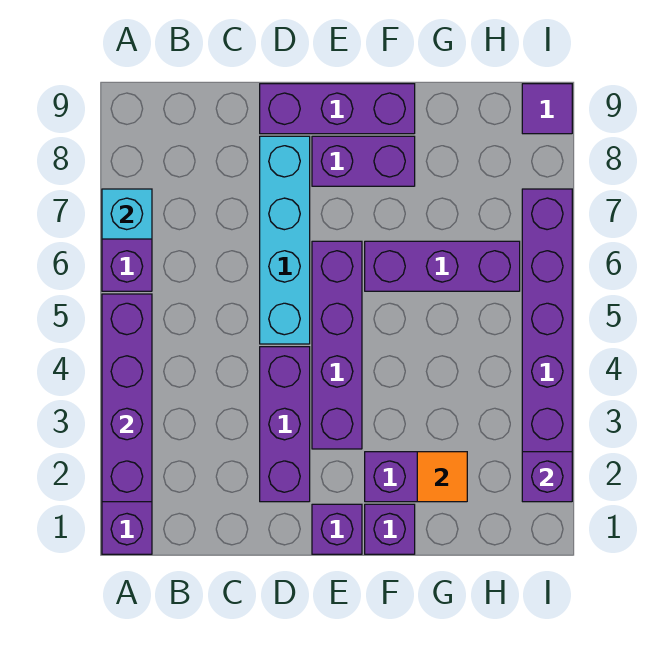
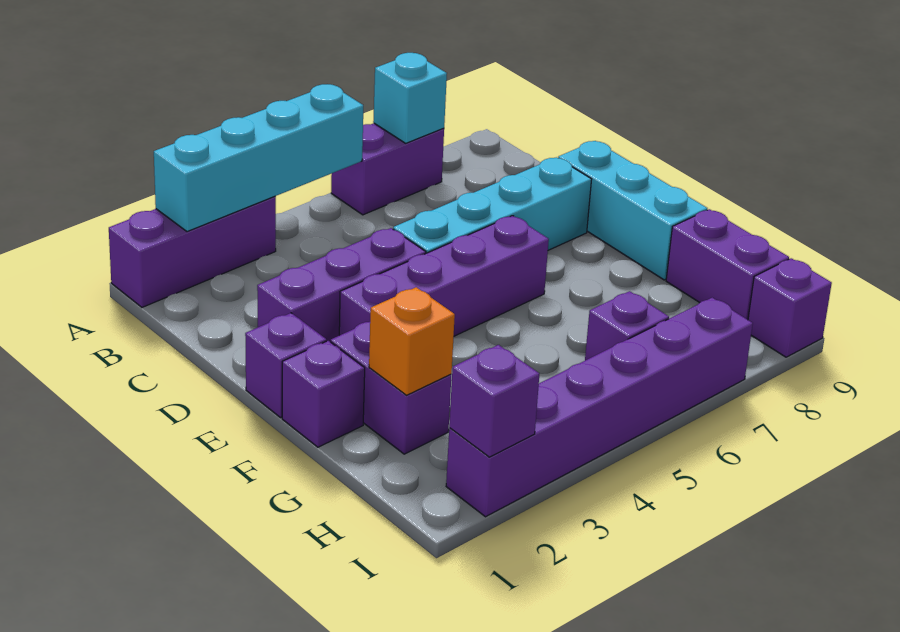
purple 1x4 brick [102,294,152,502] -> cyan 1x4 brick [154,84,363,232]
purple 1x3 brick [260,84,415,134] -> cyan 1x3 brick [558,141,707,280]
purple 1x2 brick [312,136,415,186] -> purple 1x2 brick moved to [666,209,789,320]
purple 1x3 brick [365,241,520,291] -> purple 1x1 brick [585,291,669,360]
orange 1x1 tile [417,452,467,502] -> orange 1x1 brick [369,287,455,395]
purple 1x1 tile [522,84,572,134] -> purple 1x1 brick [748,258,832,357]

